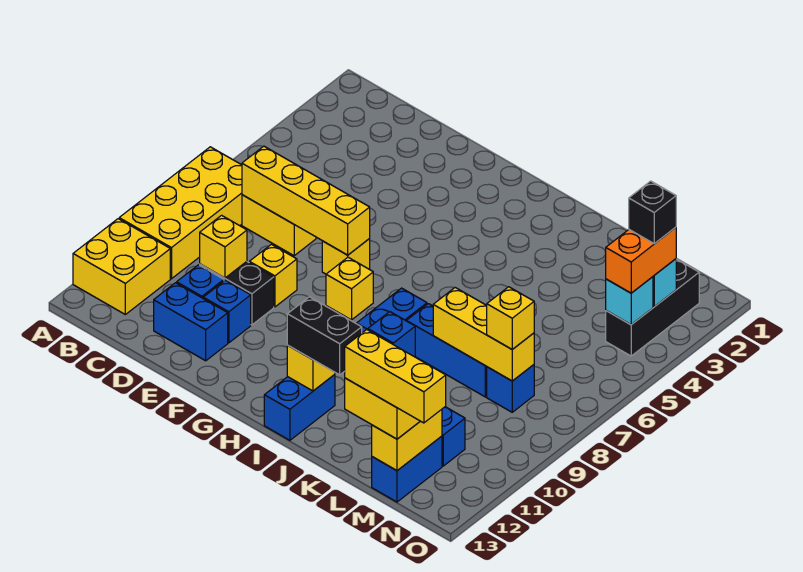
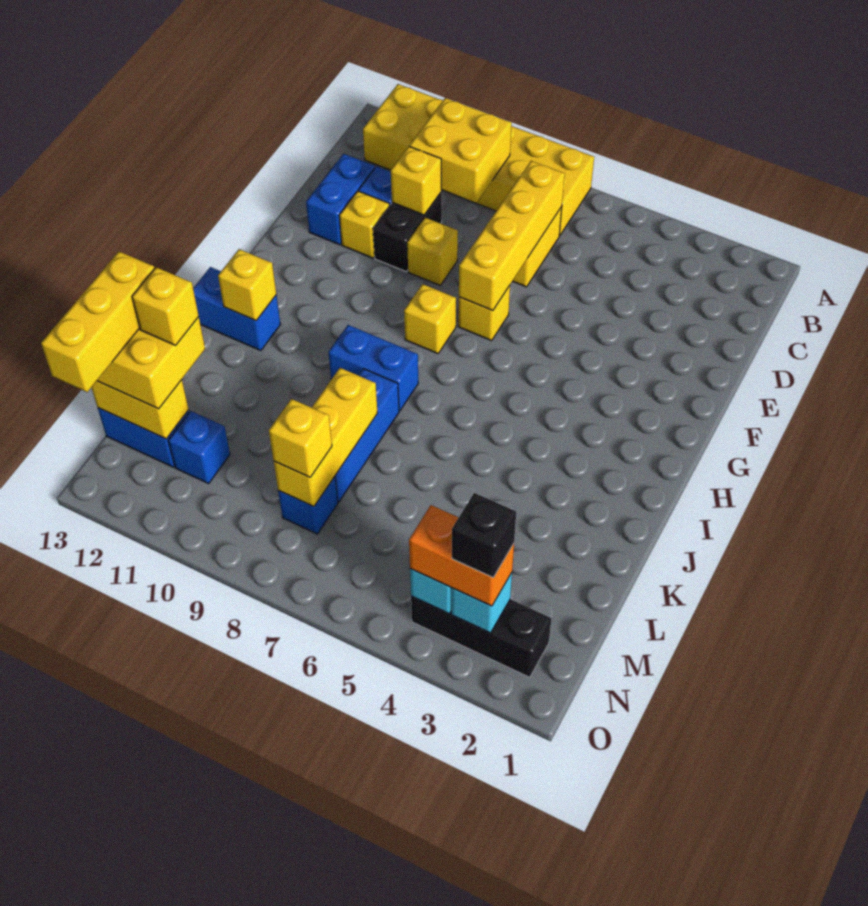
none -> yellow 2x2 brick [410,98,512,203]
blue 1x1 brick [203,280,251,343] -> yellow 1x1 brick [339,191,390,258]
black 1x2 brick [287,297,362,375] -> none
blue 1x1 brick [368,312,415,357] -> yellow 1x1 brick [132,267,199,345]

